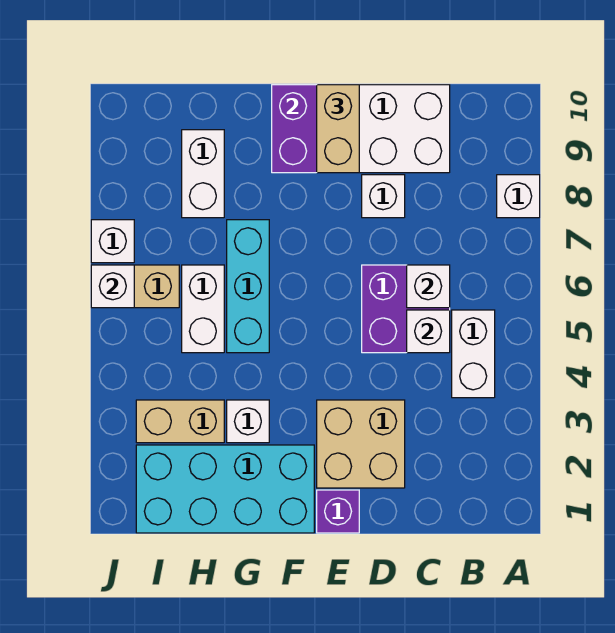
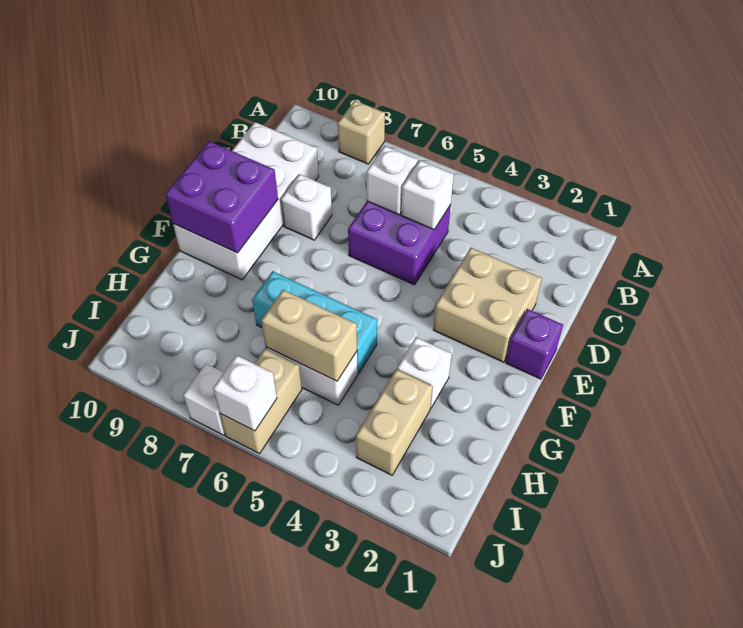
white 1x1 brick [497,175,540,218] -> tan 1x1 brick [338,101,385,164]
white 1x2 brick [452,310,495,398] -> none
tan 1x2 brick [317,85,359,173] -> tan 1x2 brick moved to [261,290,357,381]
cyan 2x4 brick [136,445,314,533] -> none
white 1x2 brick [182,130,224,218] -> none

